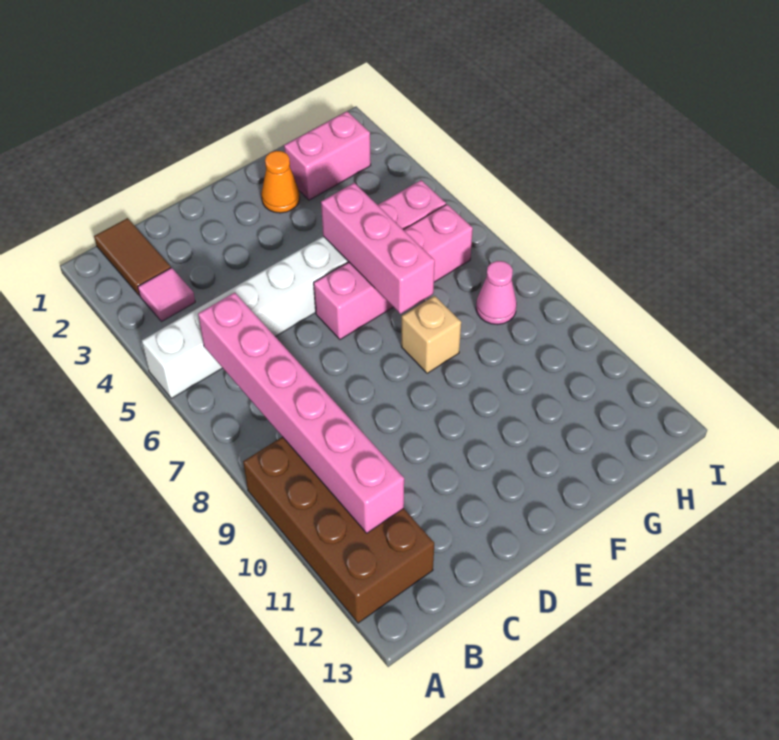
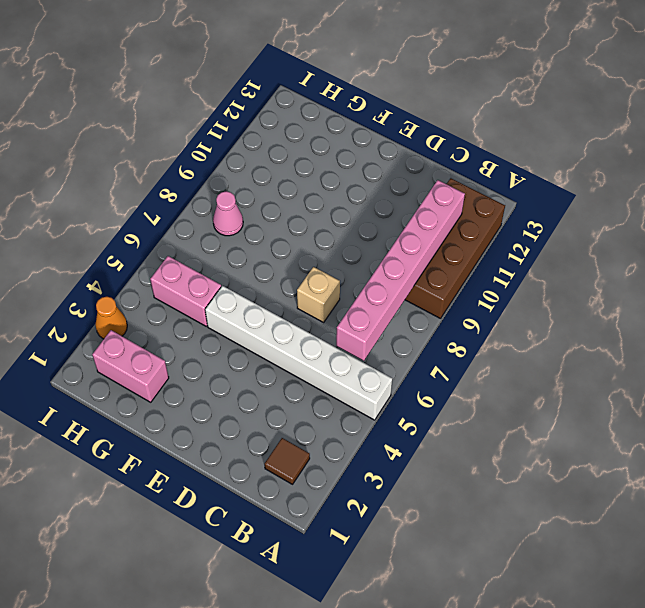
brown 1x2 tile [94,218,171,295] -> brown 1x1 tile [265,438,310,484]
pink 1x1 tile [138,268,195,322] -> none
pink 1x4 brick [314,204,473,340] -> none
orange 1x1 cone [261,151,300,213] -> orange 1x1 cone moved to [96,297,127,339]
pink 1x3 brick [321,183,435,314] -> none
tan 1x1 brick [401,296,461,373] -> tan 1x1 brick moved to [297,267,340,322]

